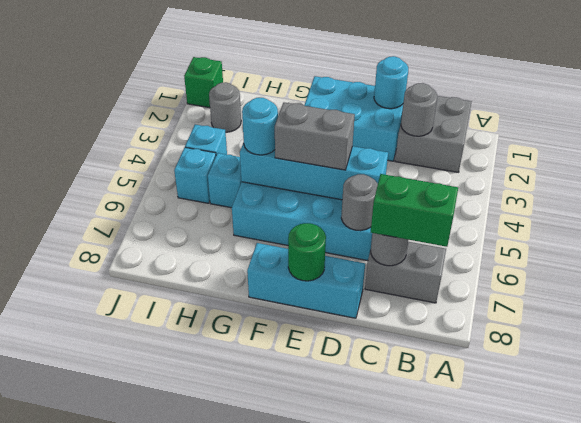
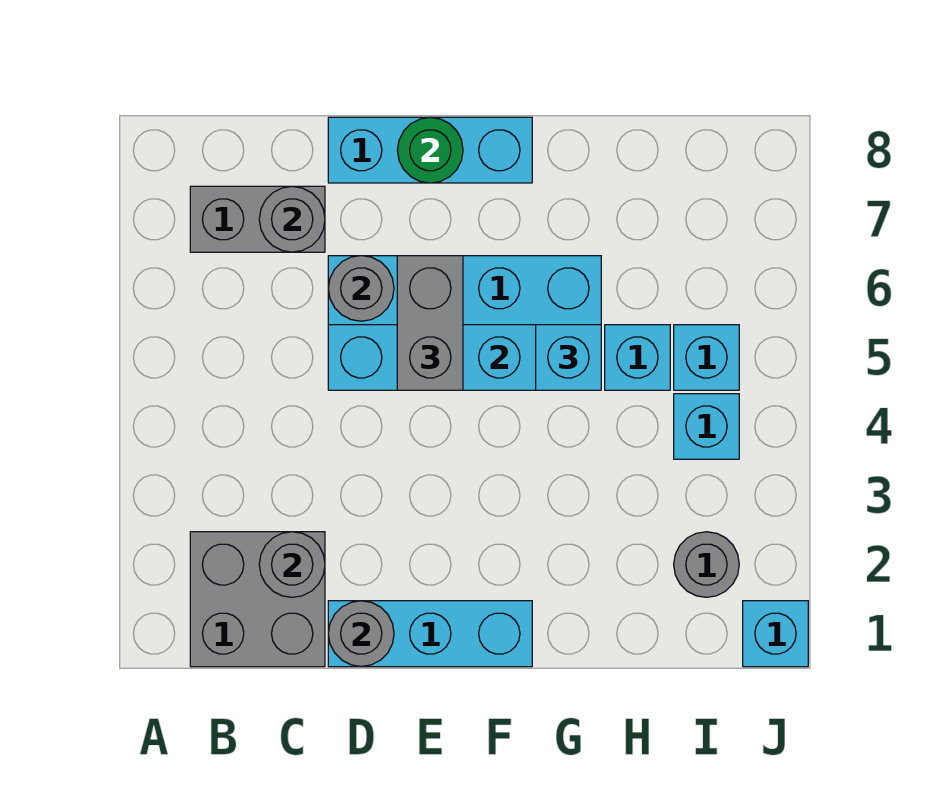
green 1x2 brick [371,174,458,247] -> none
cyan 2x3 brick [304,76,403,161] -> cyan 1x3 brick [328,601,532,667]
cyan 1x1 round brick [374,56,408,109] -> grey 1x1 round brick [328,601,394,667]
grey 1x2 brick [275,103,355,170] -> grey 1x2 brick turned to [397,256,463,390]
cyan 1x1 round brick [242,98,278,155] -> cyan 1x1 brick [536,325,601,390]
green 1x1 brick [184,57,223,108] -> cyan 1x1 brick [743,601,808,667]

